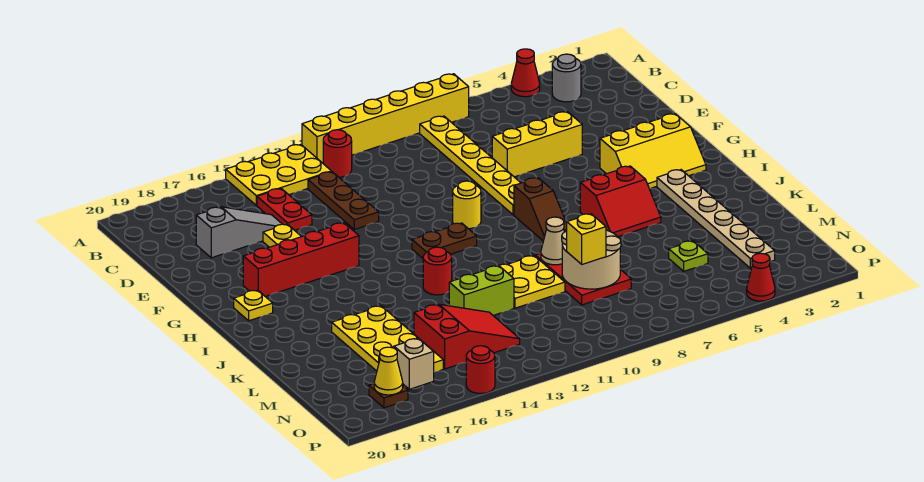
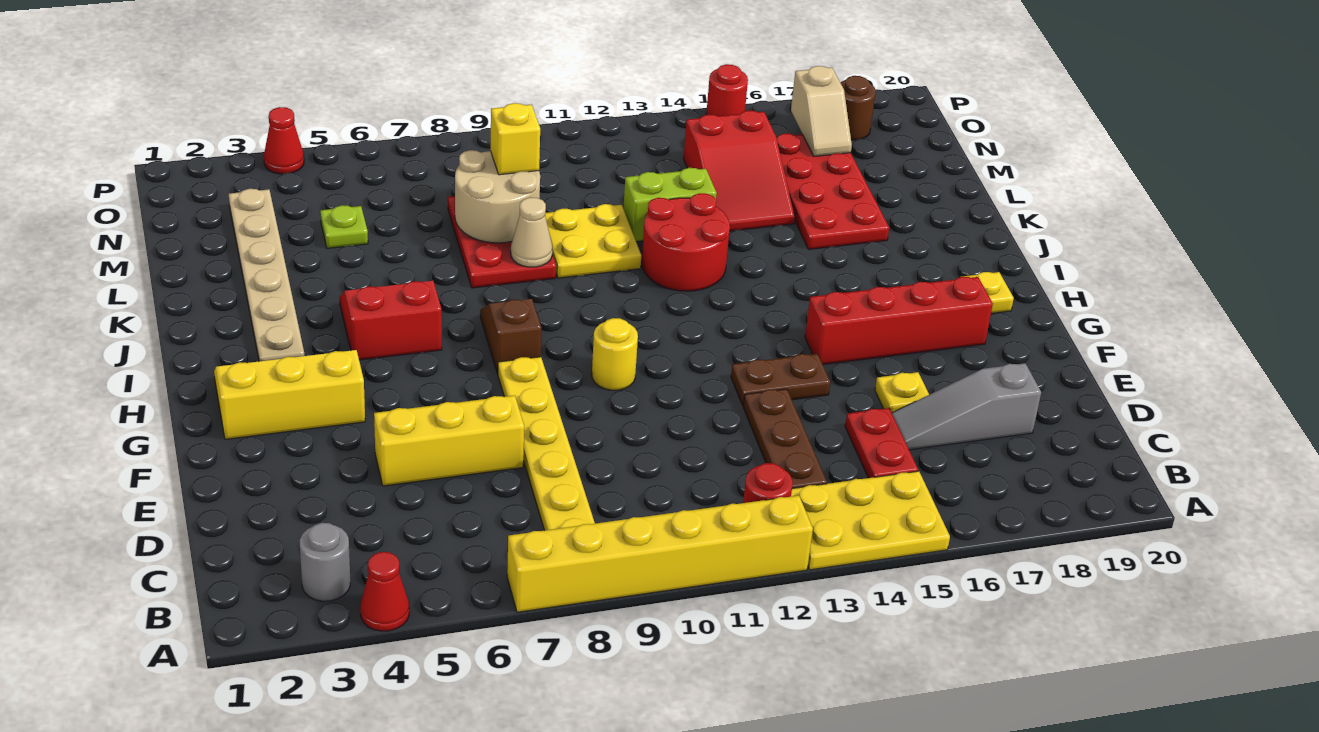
brown 1x2 plate [412,223,477,258] -> brown 1x2 plate moved to [731,354,830,405]
red 1x1 round brick [423,247,452,295] -> red 2x2 round brick [642,193,730,291]
yellow 2x4 plate [332,306,443,372] -> red 2x4 plate [776,134,889,249]
red 2x3 slope [414,304,520,369] -> red 2x3 slope turned to [683,111,795,231]
brown 1x1 plate [369,384,408,408] -> brown 1x1 round brick [840,76,876,140]
yellow 1x1 cone [374,347,403,395] -> none

